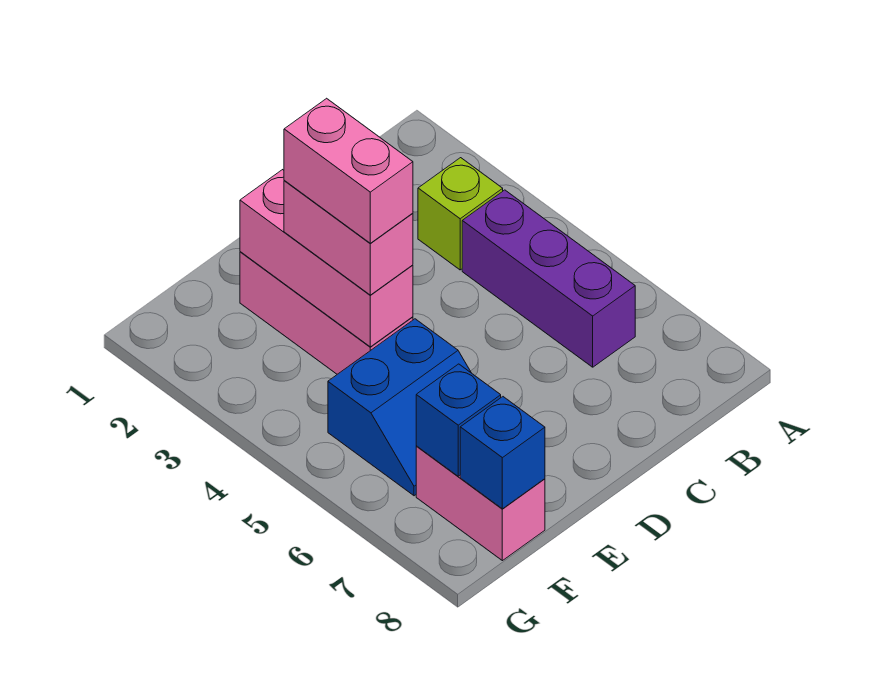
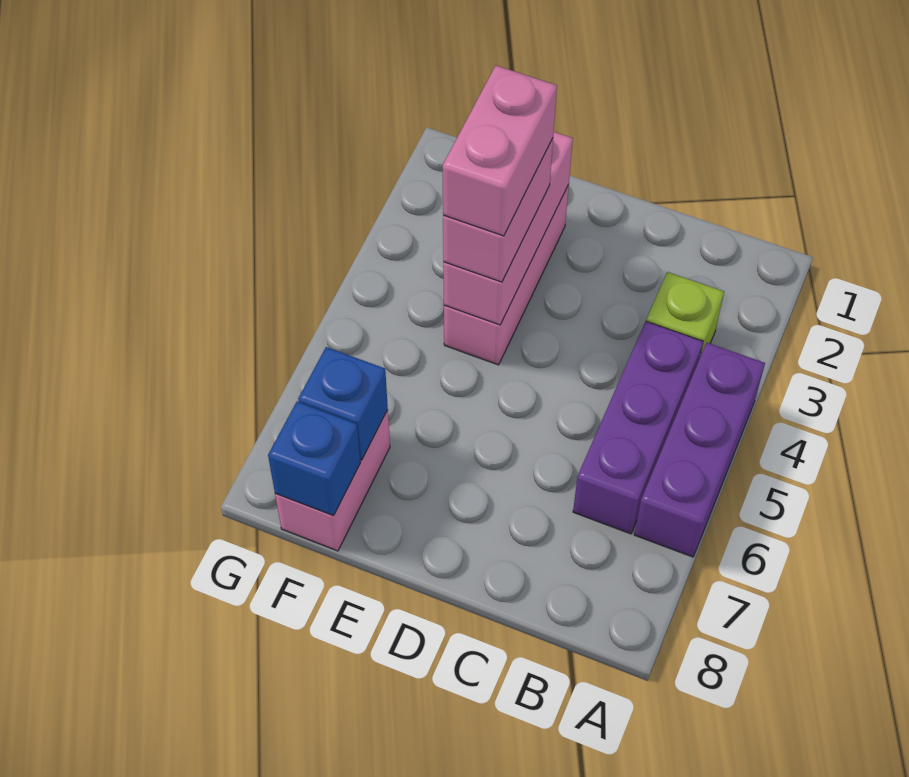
none -> purple 1x3 brick [634,343,765,557]
blue 2x2 slope [328,319,471,496] -> none

